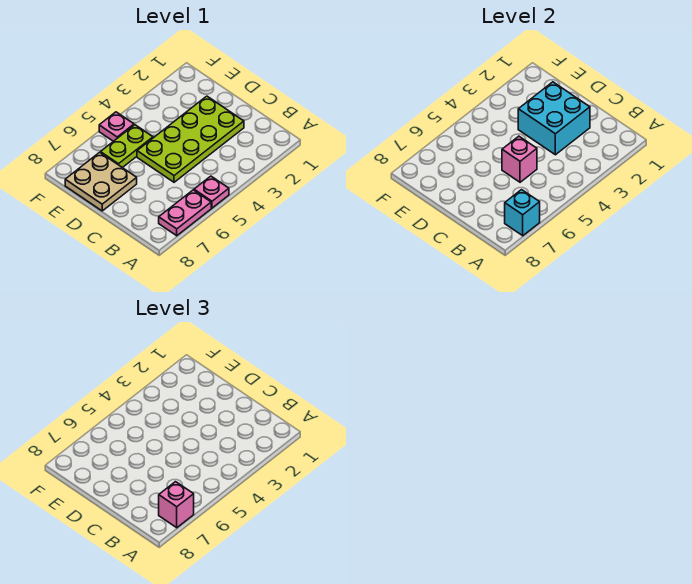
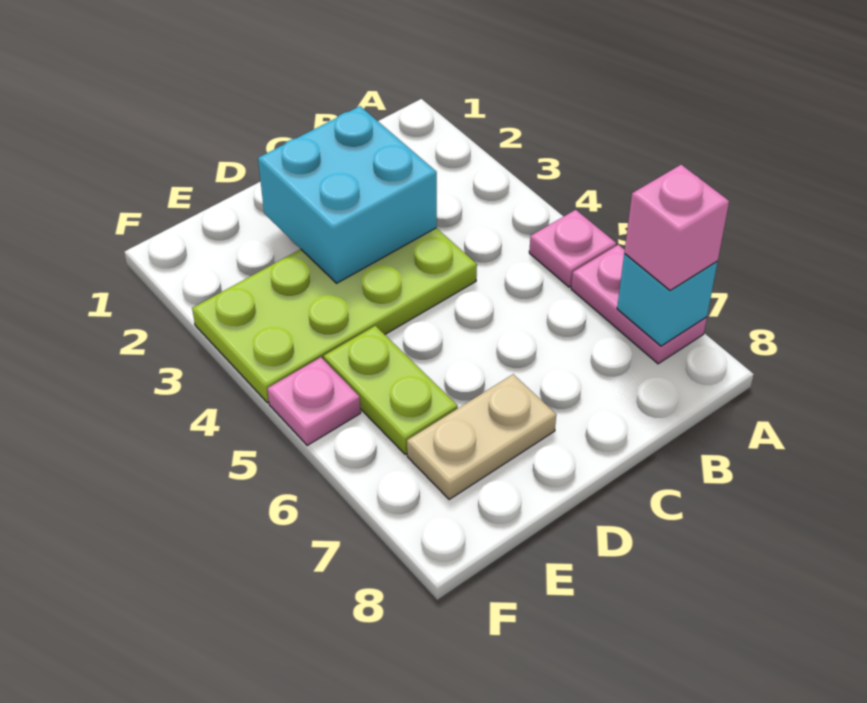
lime 2x4 plate [137,96,244,182] -> lime 2x4 plate turned to [192,228,477,403]
pink 1x1 brick [502,136,537,182] -> none
tan 2x2 plate [65,152,137,211] -> tan 1x2 plate [407,374,556,499]

